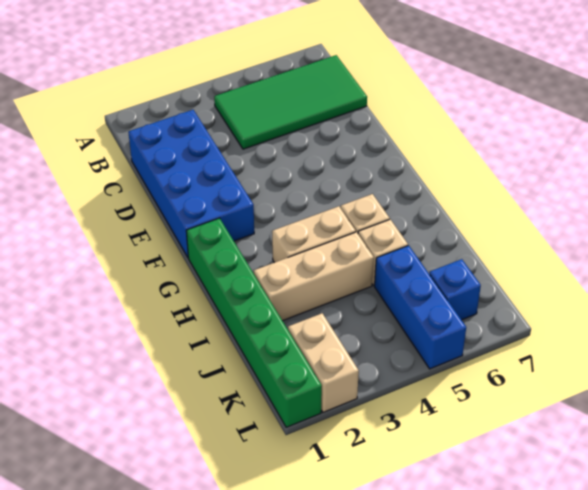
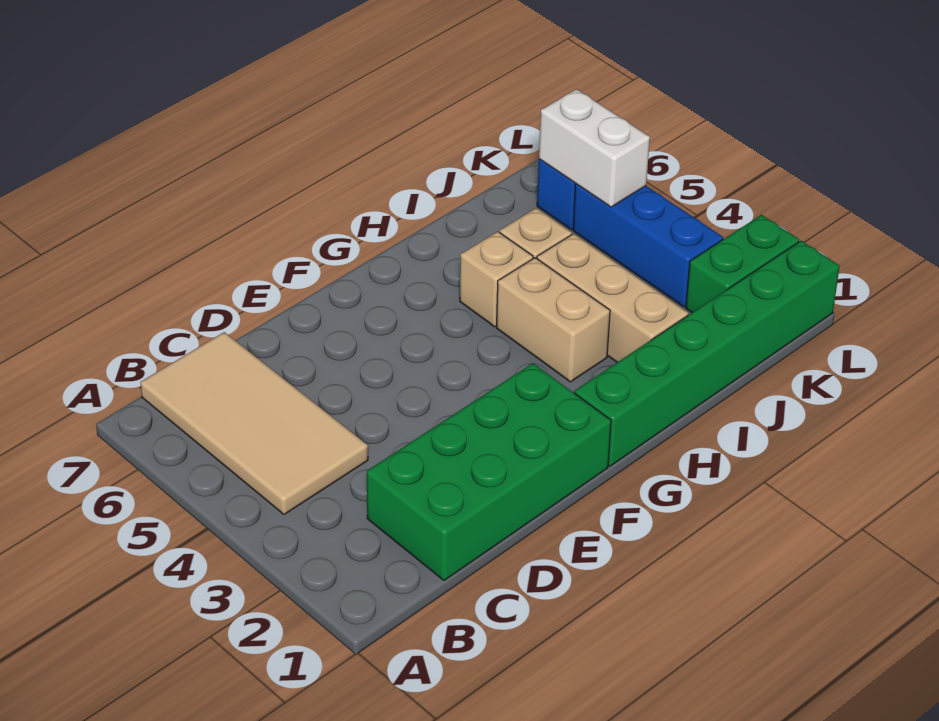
green 2x4 tile [214,55,367,149] -> tan 2x4 tile [140,332,368,515]
blue 2x4 brick [128,110,254,258] -> green 2x4 brick [367,363,611,581]
blue 1x3 brick [375,246,466,369] -> blue 1x3 brick turned to [573,184,723,307]
tan 1x2 brick [288,313,359,412] -> green 1x2 brick [686,215,799,313]
none -> white 1x2 brick [539,89,650,207]

